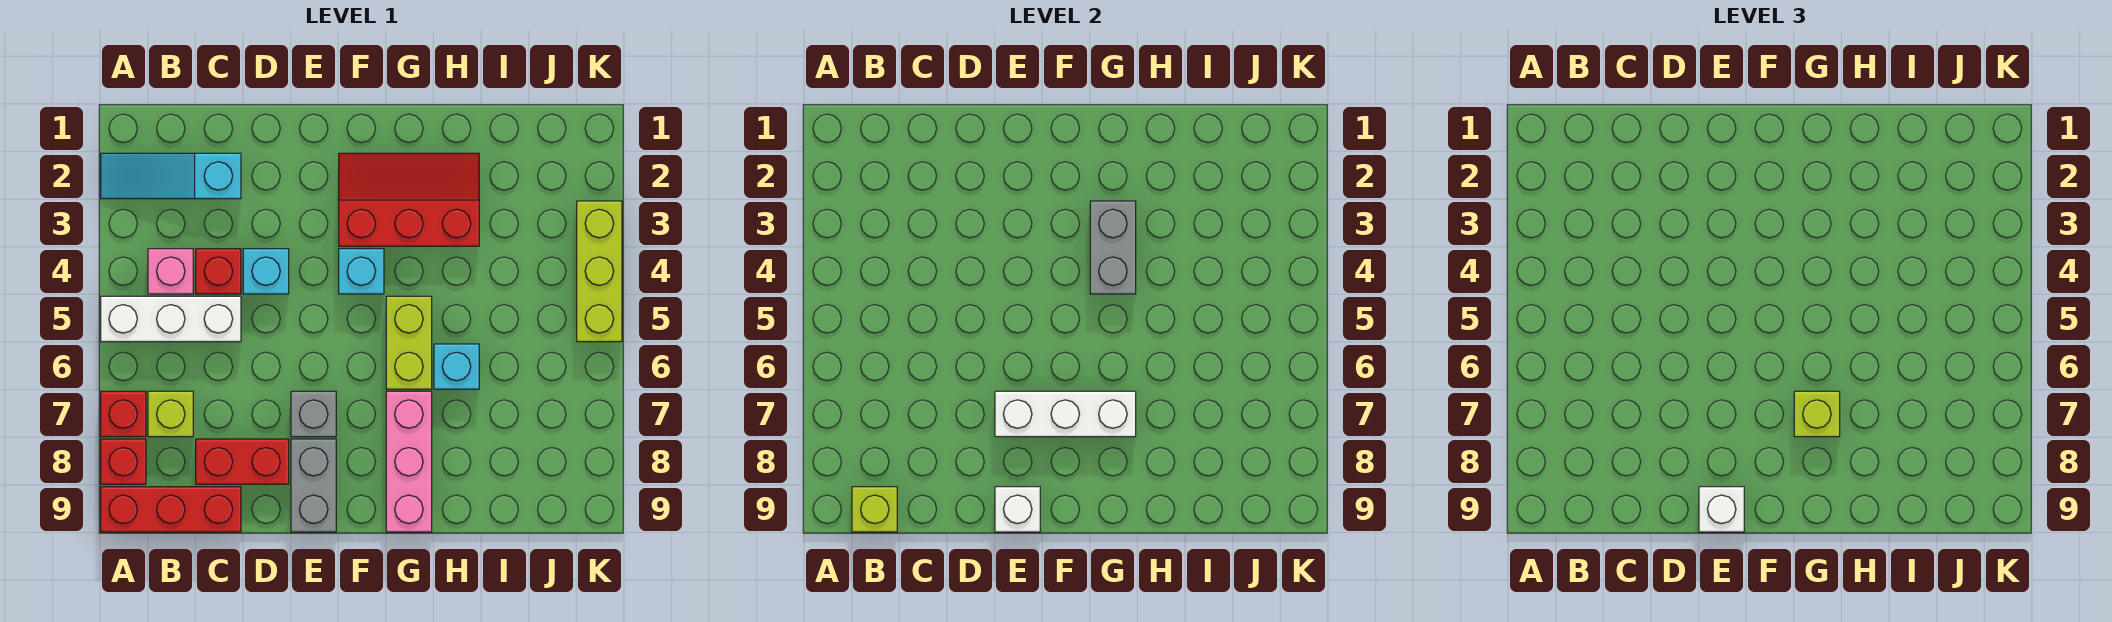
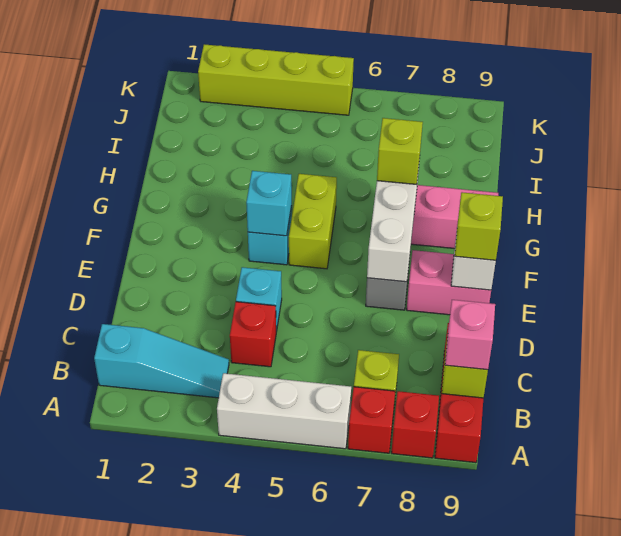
cyan 1x3 slope [101,153,241,199] -> cyan 1x3 slope turned to [94,324,229,398]
white 1x3 brick [101,296,241,342] -> white 1x3 brick turned to [217,373,351,449]
pink 1x1 brick [148,249,193,294] -> pink 1x1 brick moved to [445,300,495,370]
red 1x2 brick [196,439,289,484] -> none
grey 1x2 brick [291,439,336,532] -> pink 1x2 brick [407,250,491,315]
white 1x1 brick [1699,487,1744,532] -> lime 1x1 brick [455,192,503,260]
red 2x3 slope [339,153,479,246] -> none
grey 1x2 brick [1090,201,1136,294] -> none
lime 1x2 brick [386,296,432,389] -> lime 1x2 brick turned to [289,174,337,269]
cyan 1x1 brick [434,344,479,389] -> cyan 1x1 brick moved to [246,171,292,236]
lime 1x3 brick [577,201,622,342] -> lime 1x4 brick [198,44,354,115]

